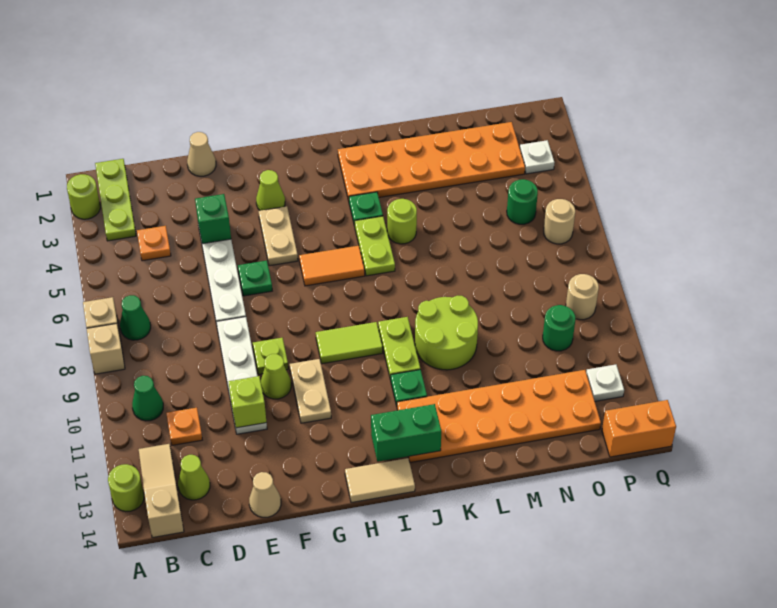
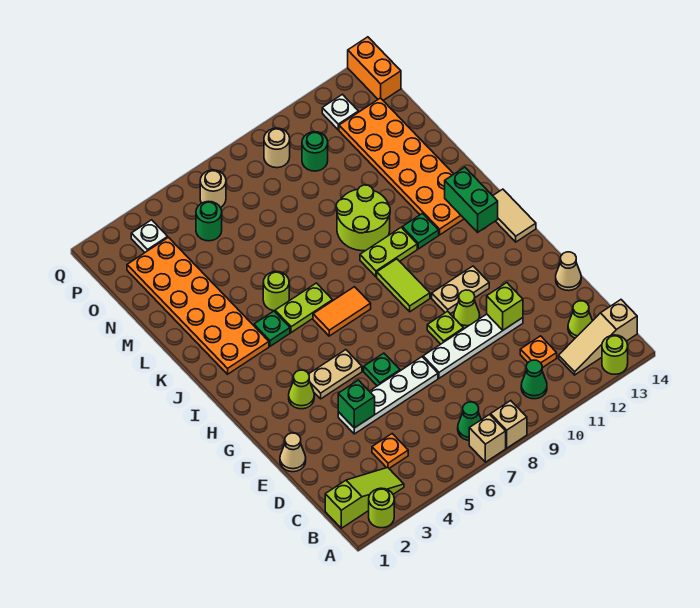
lime 1x3 plate [95,159,136,241] -> lime 1x3 slope [325,468,404,528]
orange 1x2 tile [299,246,365,286] -> orange 1x2 tile turned to [313,287,371,336]

